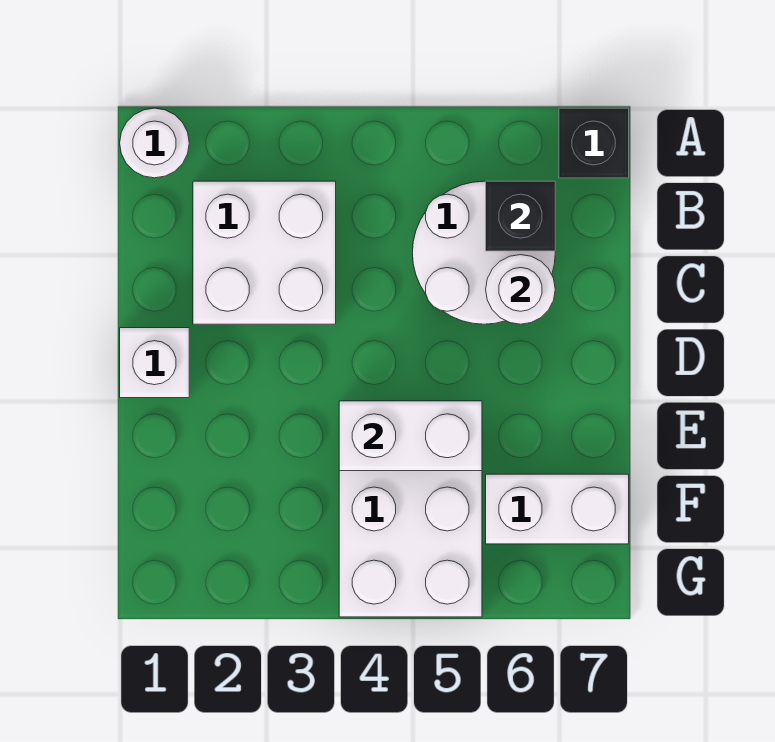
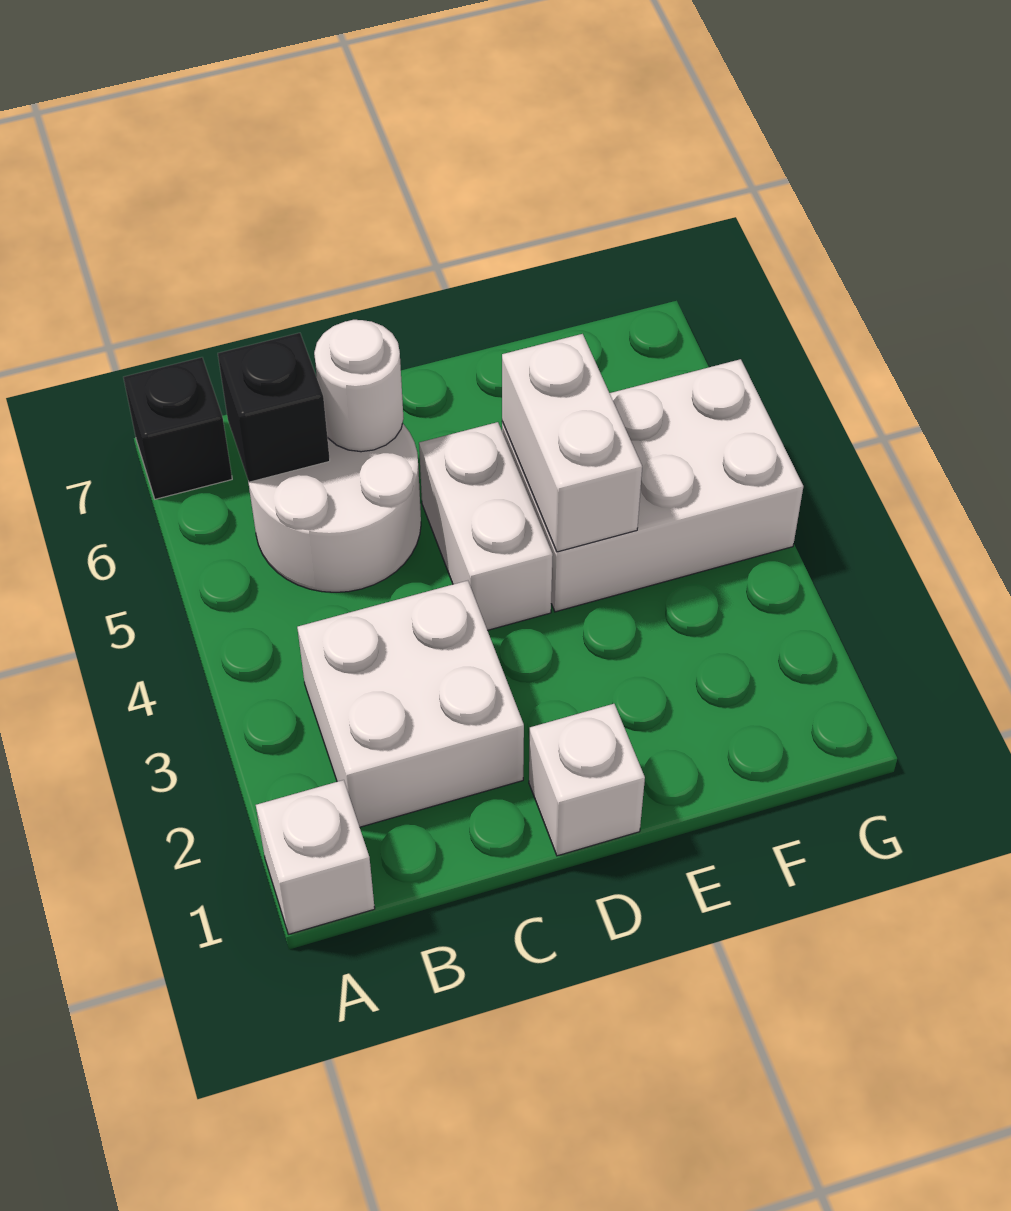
white 1x1 round brick [120,108,189,178] -> white 1x1 brick [256,780,375,934]
white 1x2 brick [486,474,629,544] -> white 1x2 brick moved to [419,422,553,630]

